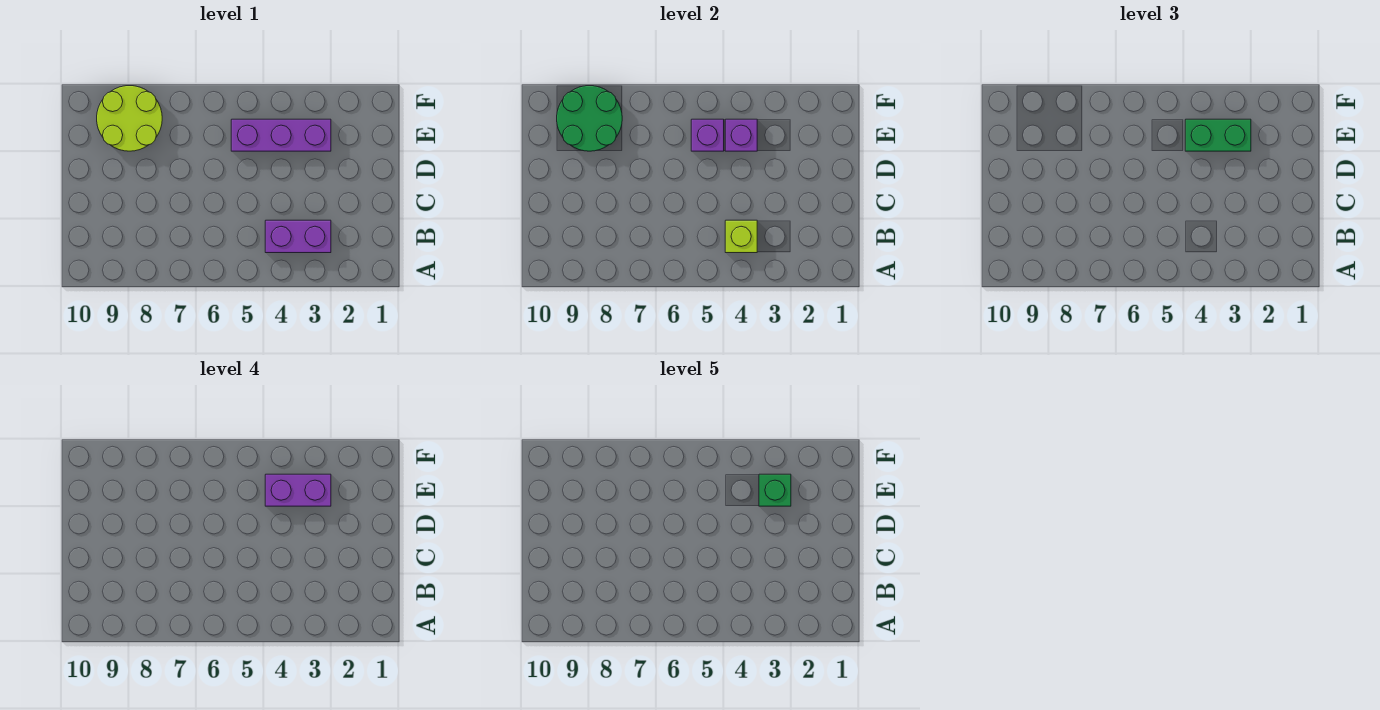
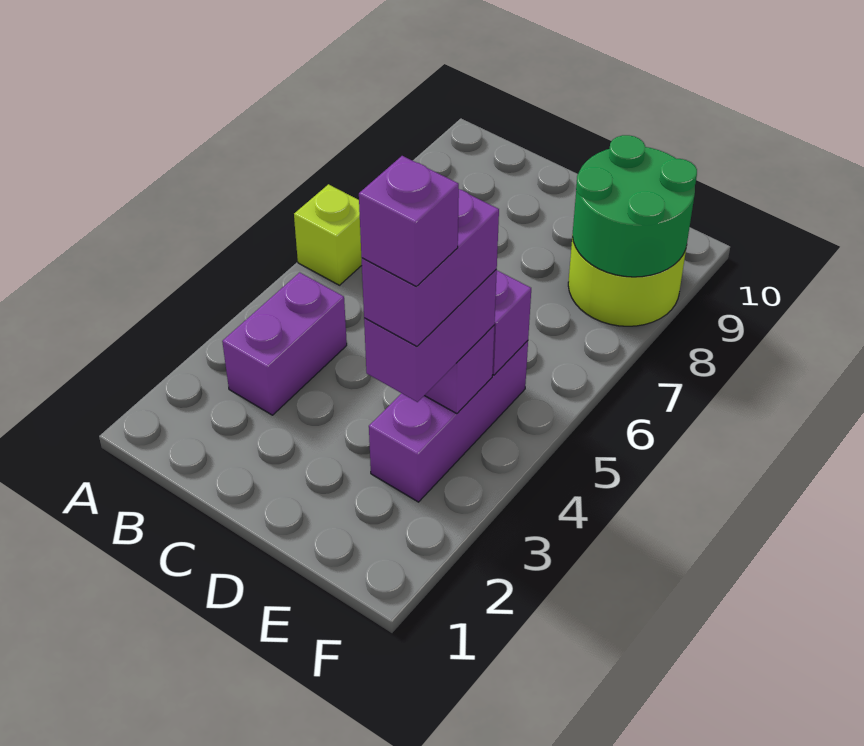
lime 1x1 brick [725,220,757,253] -> lime 1x1 brick moved to [294,184,362,285]
green 1x2 brick [1185,119,1251,151] -> purple 1x2 brick [364,270,497,402]
green 1x1 brick [759,474,791,506] -> purple 1x1 brick [359,156,459,286]

